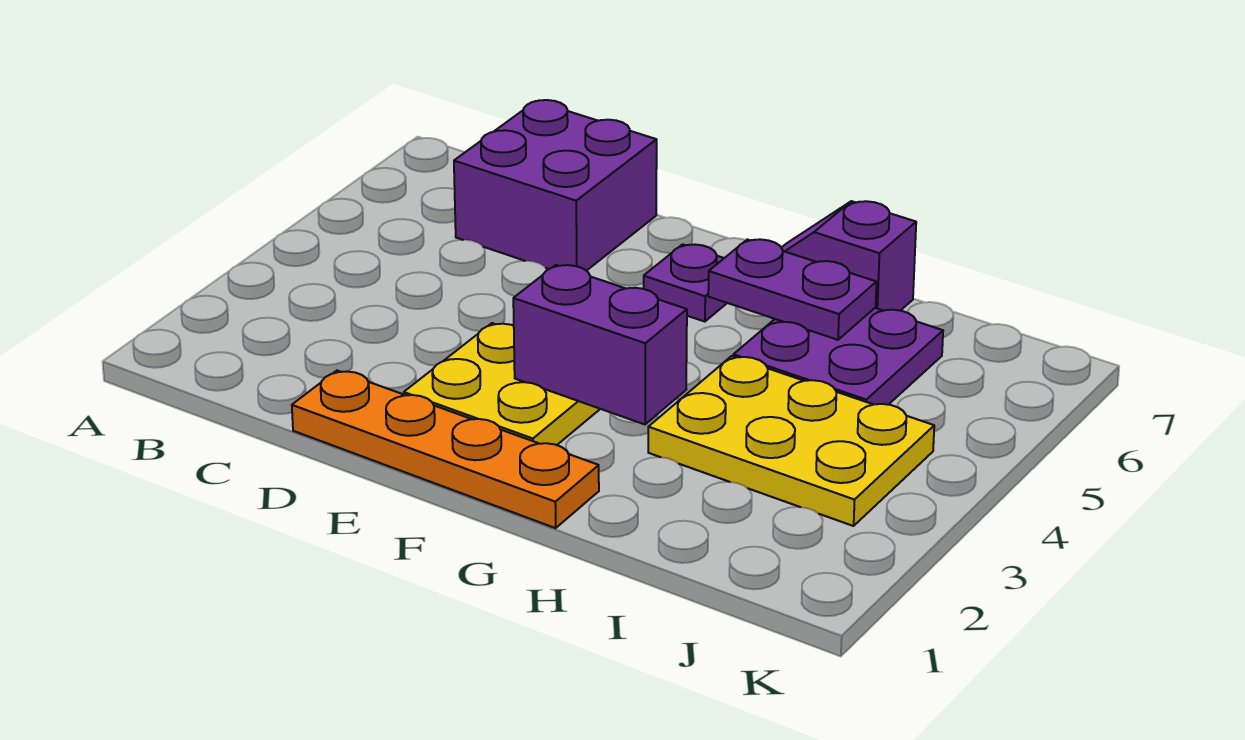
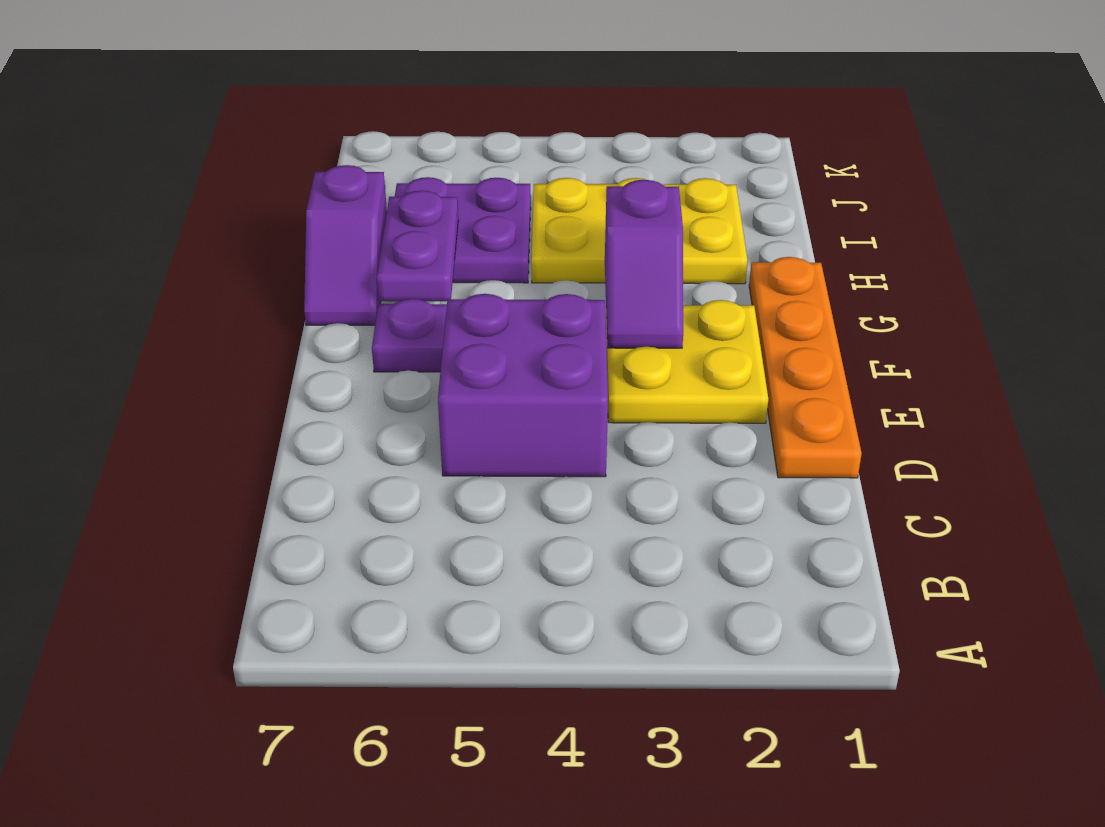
purple 2x2 brick [454,100,657,271] -> purple 2x2 brick moved to [438,294,608,477]
purple 1x2 brick [513,265,687,424] -> purple 1x2 slope [605,180,683,348]
yellow 2x3 plate [648,356,934,526] -> yellow 2x3 plate turned to [531,178,748,284]

